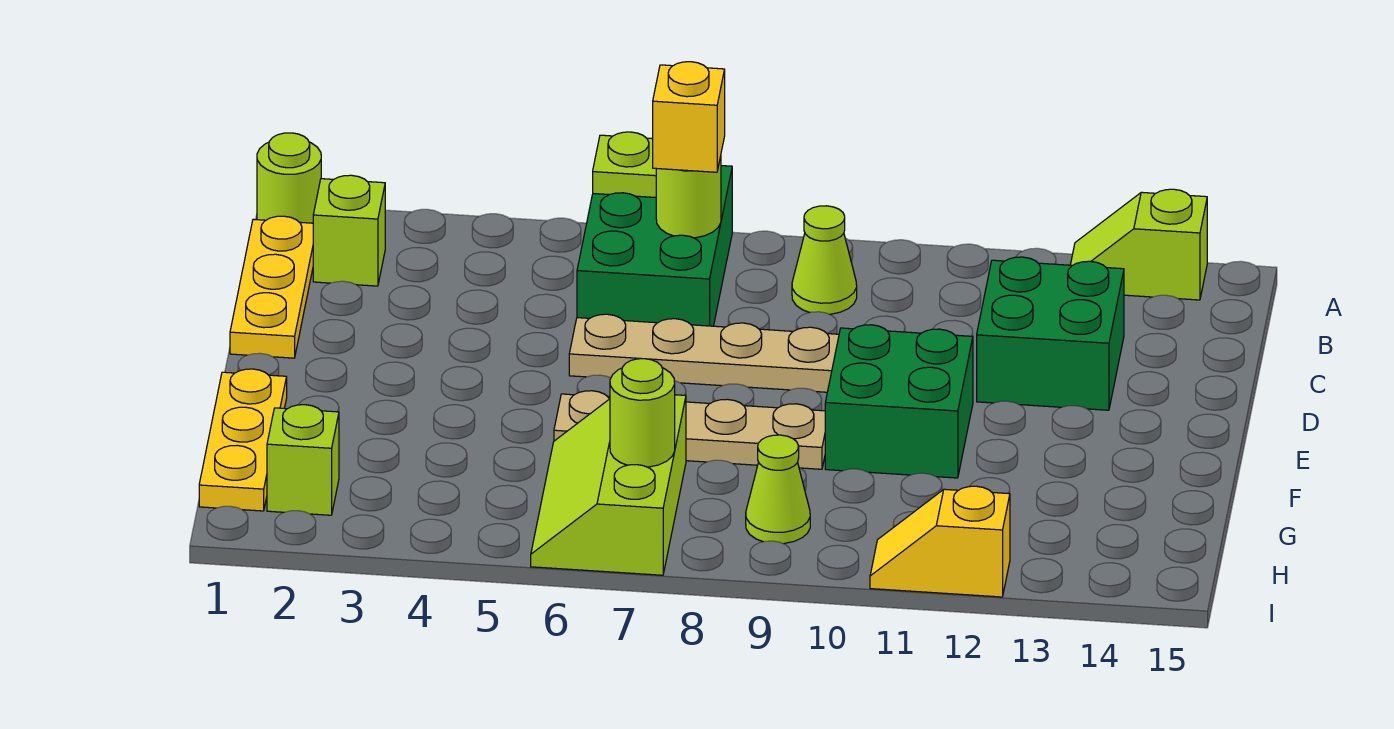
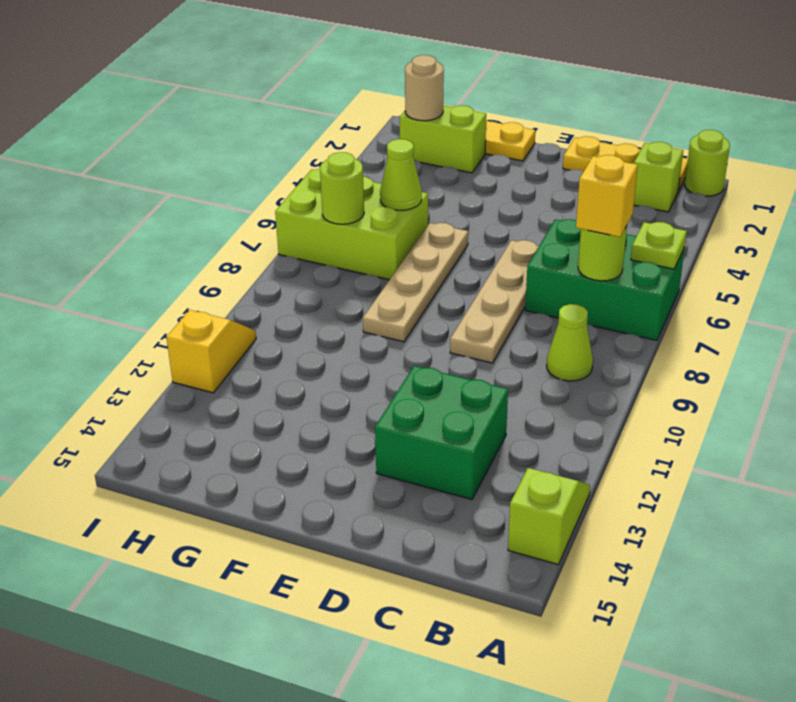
green 2x2 brick [825,325,973,478] -> none
lime 2x3 slope [531,395,686,575] -> lime 2x3 brick [275,169,428,280]
lime 1x1 brick [267,405,339,515] -> lime 1x2 brick [400,105,486,173]
none -> tan 1x1 round brick [405,55,444,121]
lime 1x1 cone [746,435,810,544] -> lime 1x1 cone moved to [380,139,422,210]

